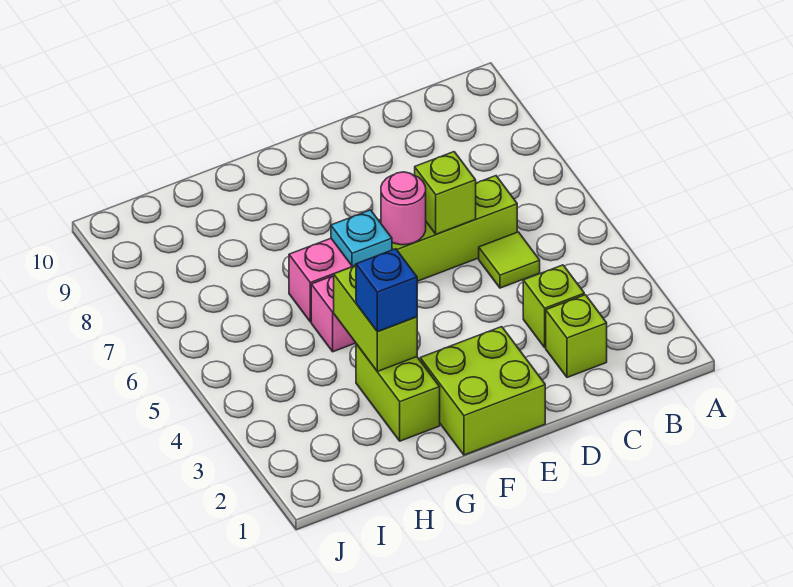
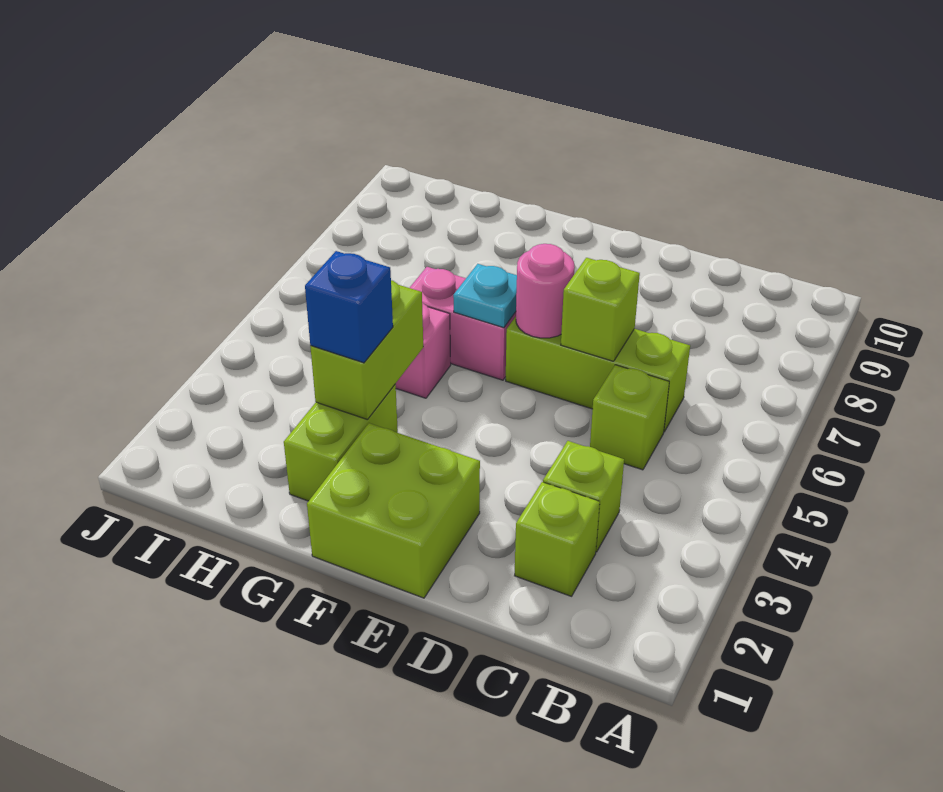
lime 1x1 tile [479,232,540,288] -> lime 1x1 brick [590,365,669,470]

